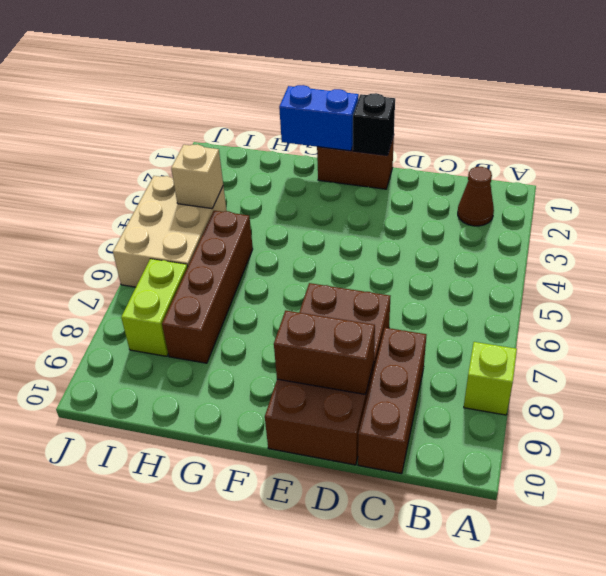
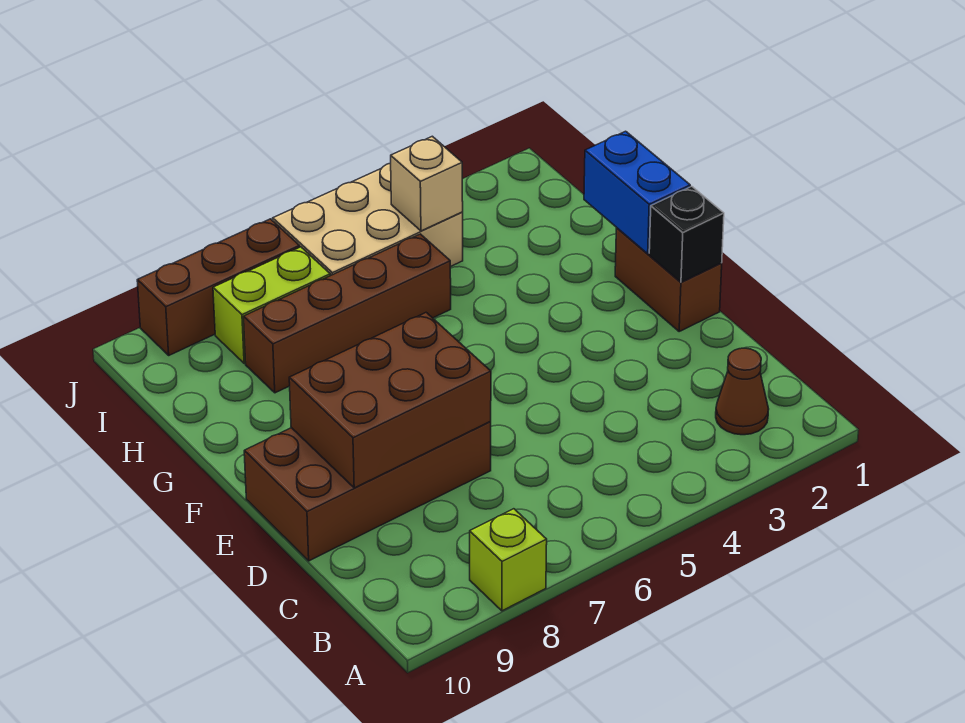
brown 1x3 brick [358,328,426,474] -> brown 1x3 brick moved to [137,219,300,355]
brown 1x2 brick [274,310,375,395] -> brown 2x3 brick [289,313,491,488]

